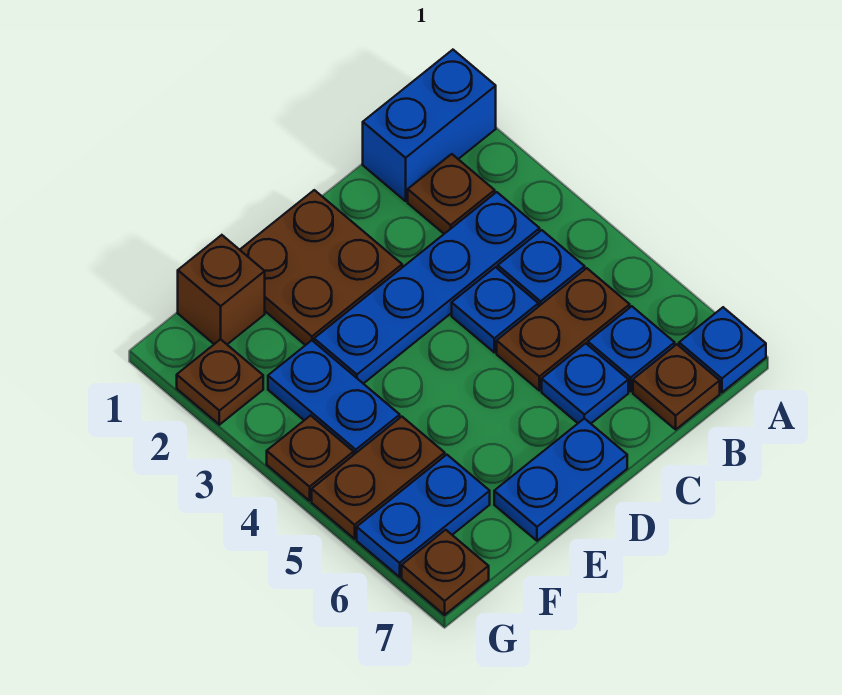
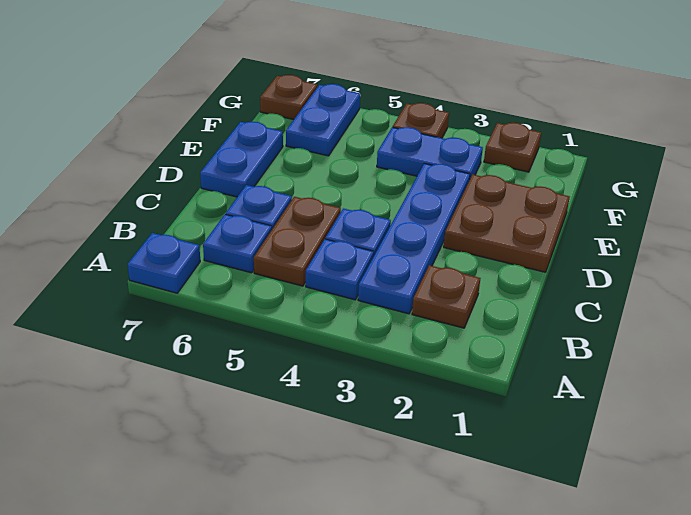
blue 1x2 brick [363,50,496,201] -> none
brown 1x1 plate [633,344,720,429] -> none
brown 1x1 brick [178,235,265,344] -> none
brown 1x2 plate [312,417,445,539] -> none

